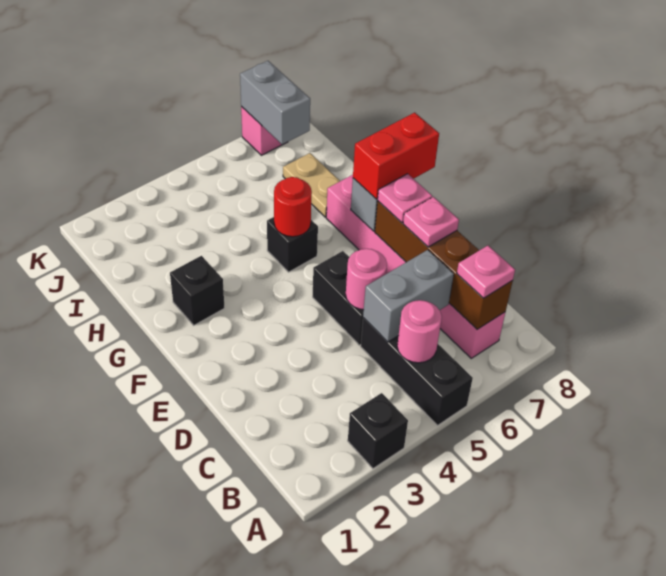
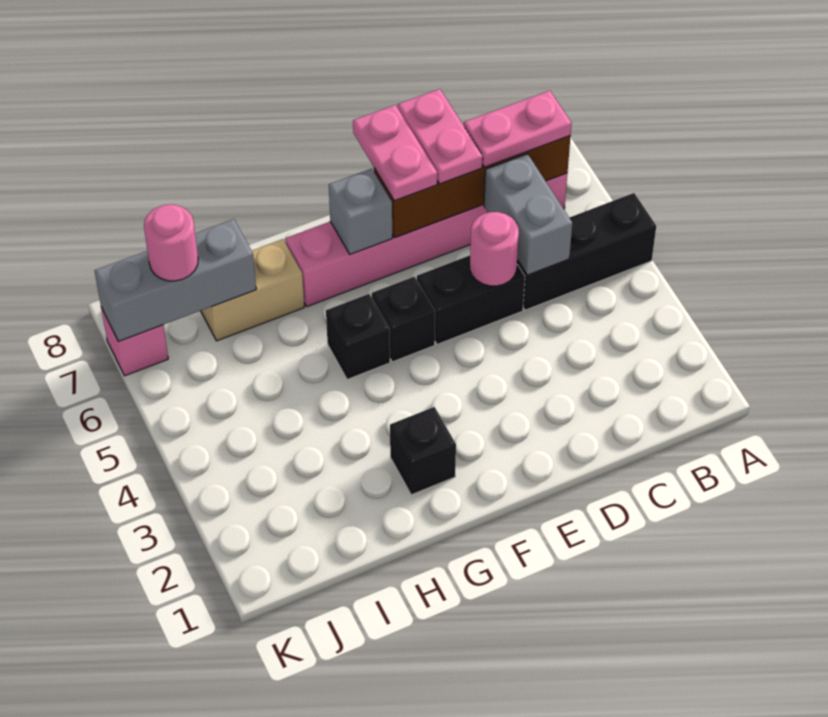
black 1x1 brick [348,393,408,469] -> black 1x1 brick moved to [372,277,435,362]
pink 1x1 round brick [397,300,442,363] -> pink 1x1 round brick moved to [144,205,198,281]
pink 1x1 plate [457,246,515,298] -> pink 1x2 plate [464,91,572,167]
pink 1x1 plate [403,197,459,247] -> pink 1x2 plate [398,89,483,184]
pink 1x1 plate [378,174,432,223] -> pink 1x2 plate [353,105,437,201]
red 1x2 brick [353,113,439,199] -> none
red 1x1 round brick [274,177,312,237] -> none
tan 1x2 plate [283,153,340,217] -> tan 1x2 brick [201,239,304,341]
grey 1x2 brick [240,61,310,145] -> grey 1x3 brick [94,219,256,342]

